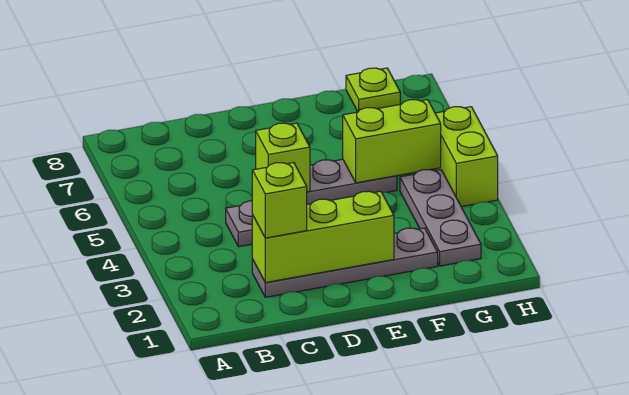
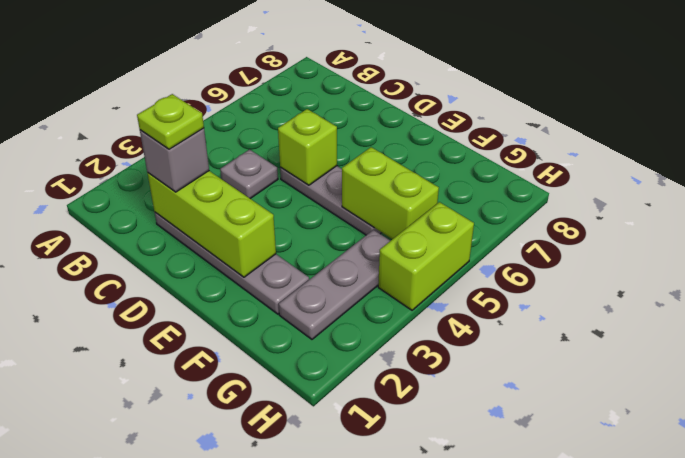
lime 1x1 brick [252,163,307,238] -> grey 1x1 brick [140,128,209,192]
lime 1x1 plate [346,68,400,111] -> lime 1x1 plate moved to [137,94,204,149]

